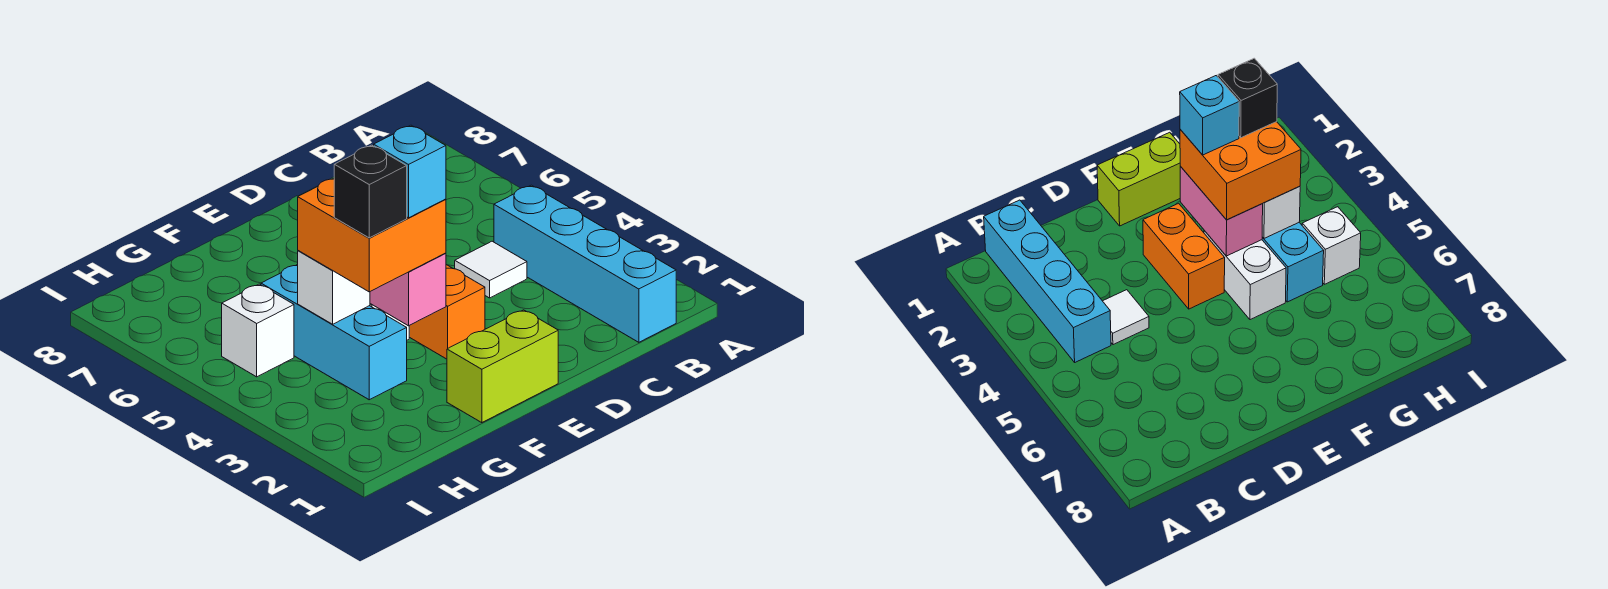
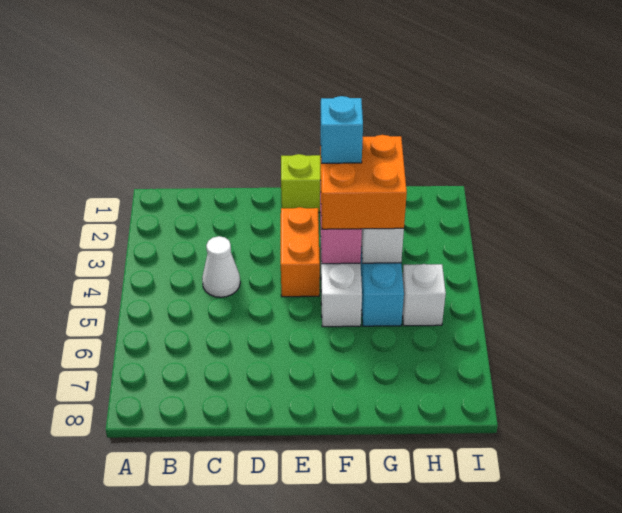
cyan 1x4 brick [494,185,676,342] -> none
white 1x1 tile [455,241,527,298] -> white 1x1 cone [202,236,240,297]
black 1x1 brick [334,145,407,238] -> none

